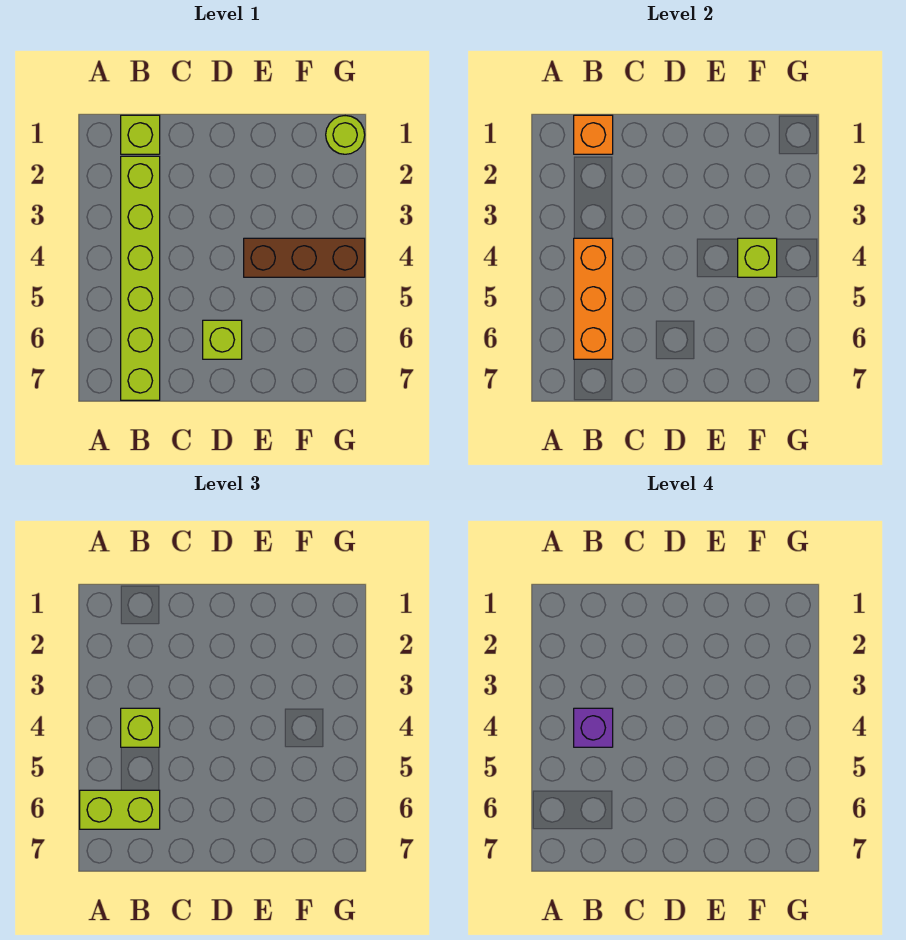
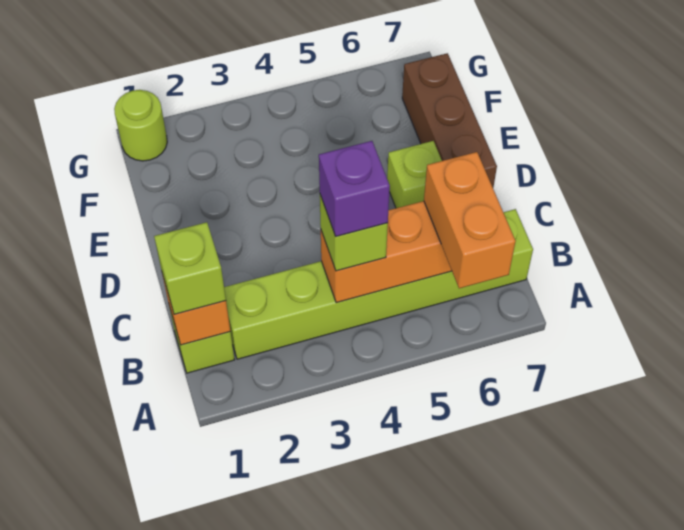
lime 1x2 brick [80,790,160,829] -> orange 1x2 brick [424,152,516,288]
brown 1x3 brick [244,238,365,277] -> brown 1x3 brick moved to [402,53,497,187]
lime 1x1 brick [738,238,777,277] -> lime 1x1 brick moved to [154,222,226,314]

